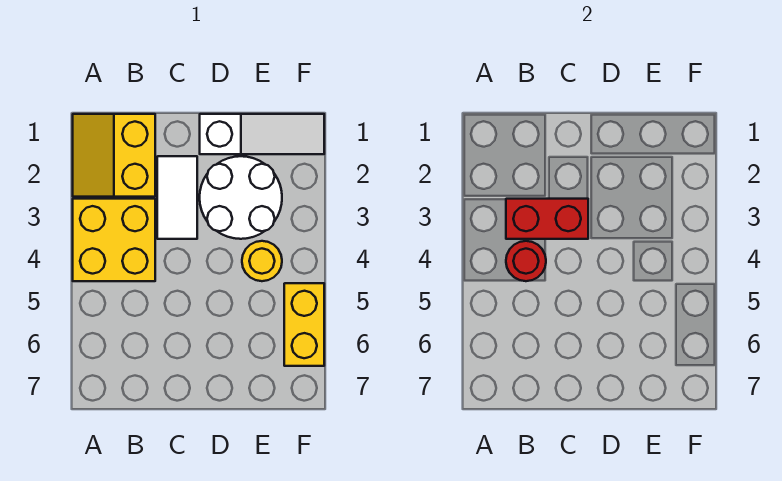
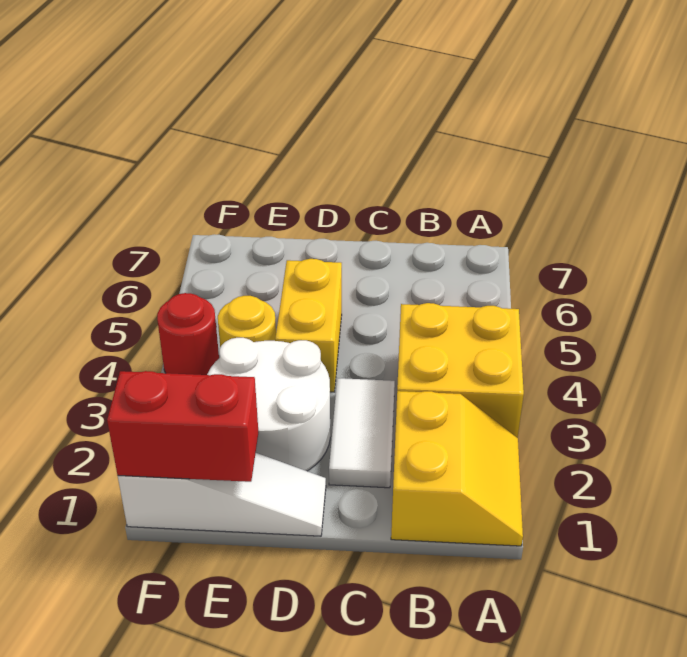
red 1x2 brick [506,199,588,239] -> red 1x2 brick moved to [107,371,259,482]
red 1x1 round brick [506,241,546,281] -> red 1x1 round brick moved to [157,293,219,375]
white 1x3 slope [200,114,324,154] -> white 1x3 slope turned to [118,453,326,536]
yellow 1x2 brick [284,283,324,366] -> yellow 1x2 brick moved to [275,259,342,392]

